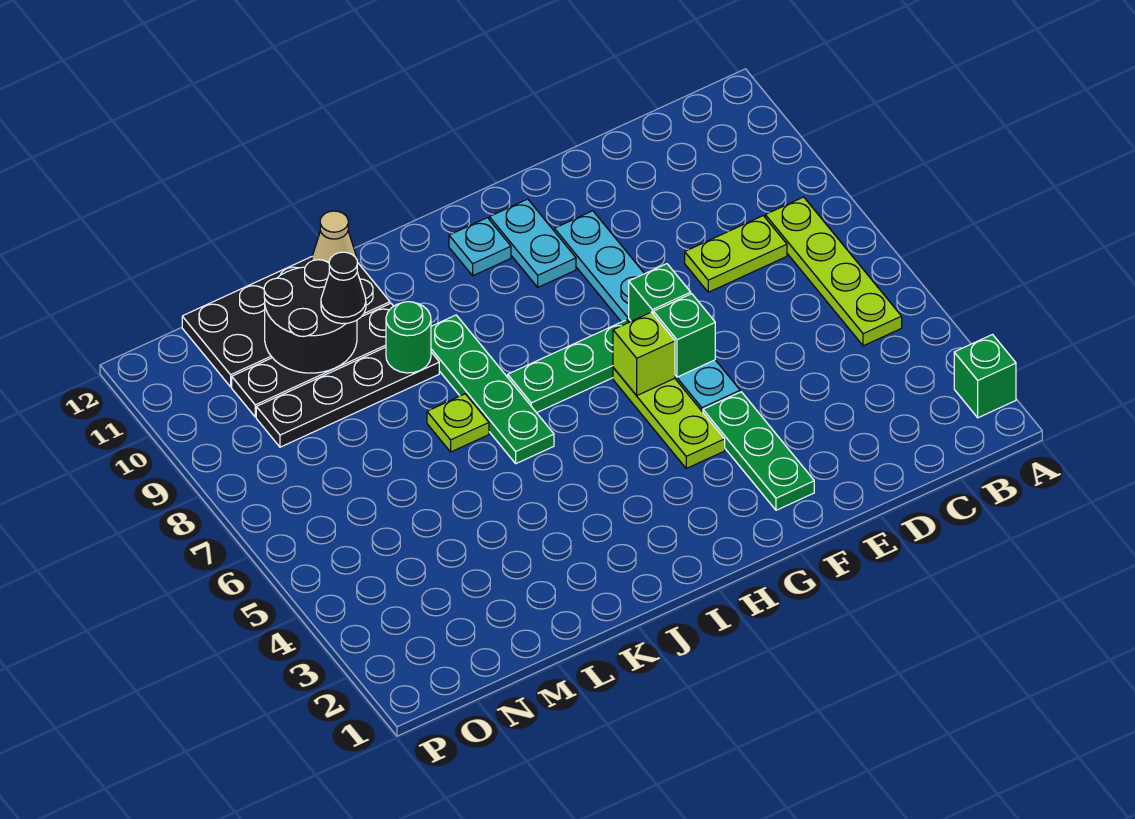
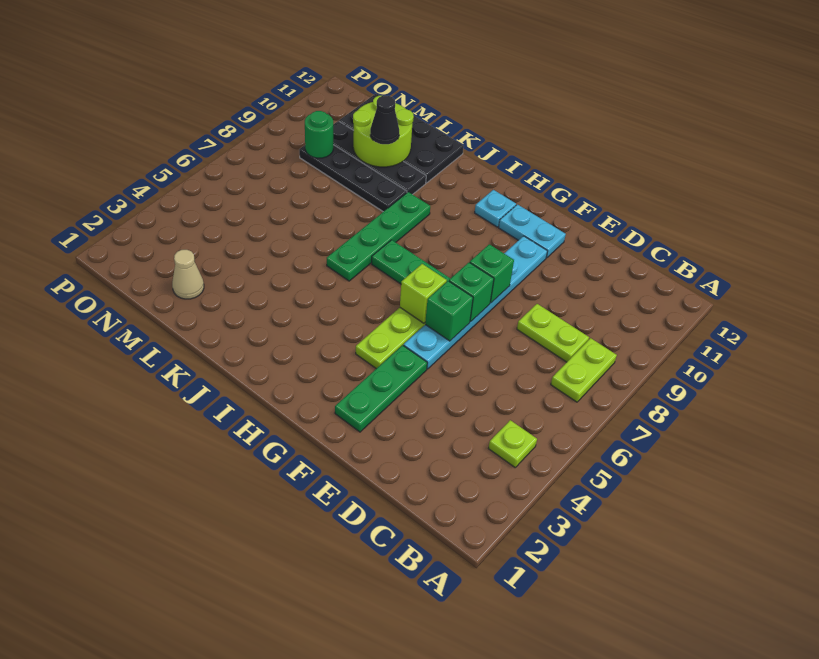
green 1x1 brick [954,335,1016,418] -> green 1x1 brick moved to [470,244,514,303]
lime 1x4 plate [765,197,902,346] -> lime 1x2 plate [551,338,617,402]
cyan 1x2 plate [489,199,576,287] -> cyan 1x2 plate turned to [499,205,566,258]
lime 1x1 plate [427,394,489,452] -> lime 1x1 plate moved to [488,420,537,467]
green 1x1 round brick [386,302,431,373] -> green 1x1 round brick moved to [305,111,333,158]
tan 1x1 cone [312,211,356,263] -> tan 1x1 cone moved to [172,250,204,299]
black 2x2 round brick [264,260,357,373] -> lime 2x2 round brick [353,96,414,167]

